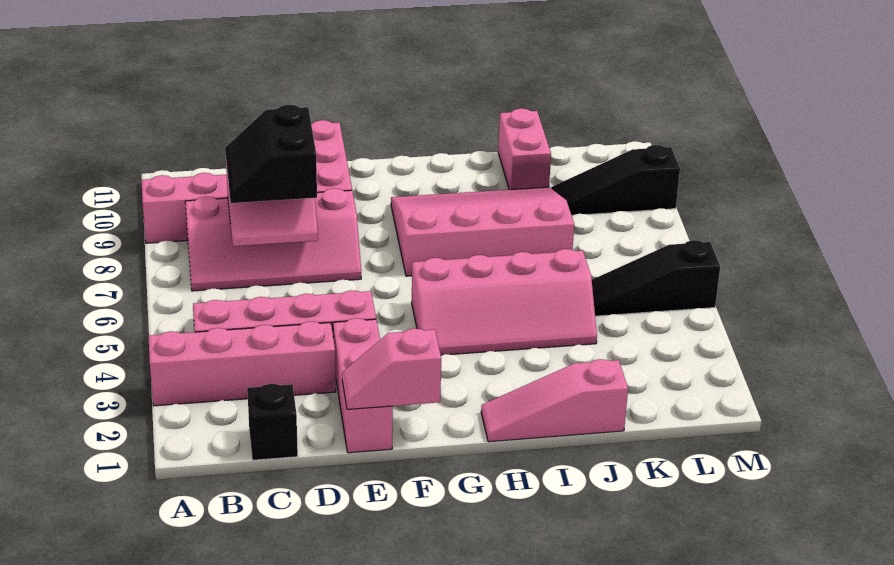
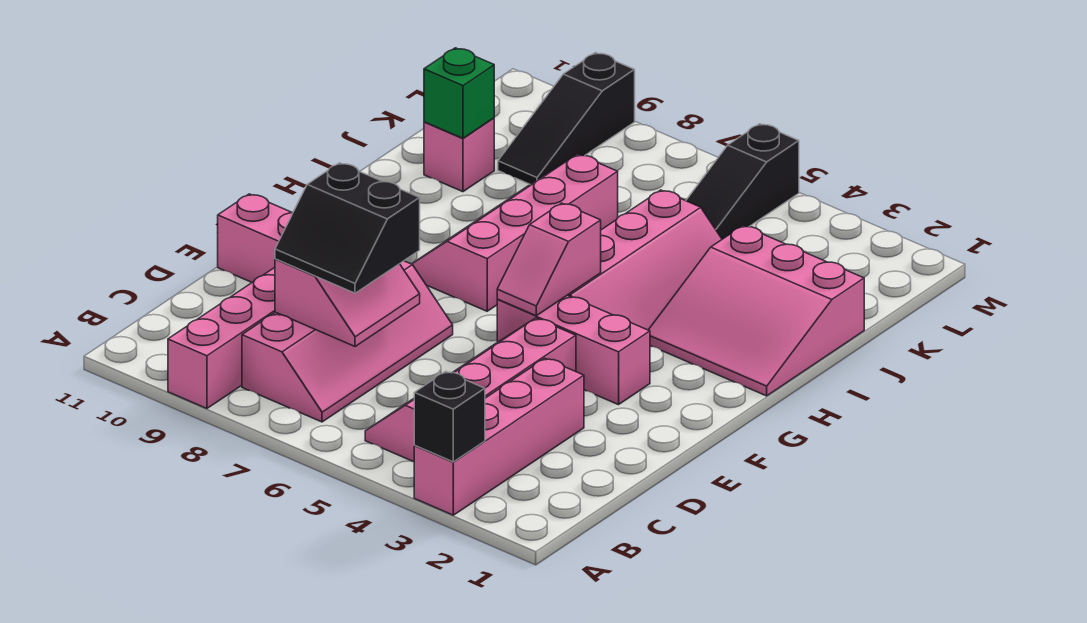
black 1x1 brick [247,384,298,460] -> black 1x1 brick moved to [414,372,485,462]
pink 1x3 brick [333,318,393,453] -> pink 1x3 brick moved to [497,295,650,405]
pink 1x2 slope [342,328,441,409] -> pink 1x2 slope moved to [497,203,601,316]
pink 3x4 slope [391,187,574,276] -> pink 2x4 slope [412,154,618,311]
pink 1x3 slope [481,359,628,442] -> pink 3x3 slope [649,226,864,396]
pink 1x2 brick [498,108,551,190] -> pink 1x1 brick [424,118,494,192]
none -> green 1x1 brick [424,48,494,138]

